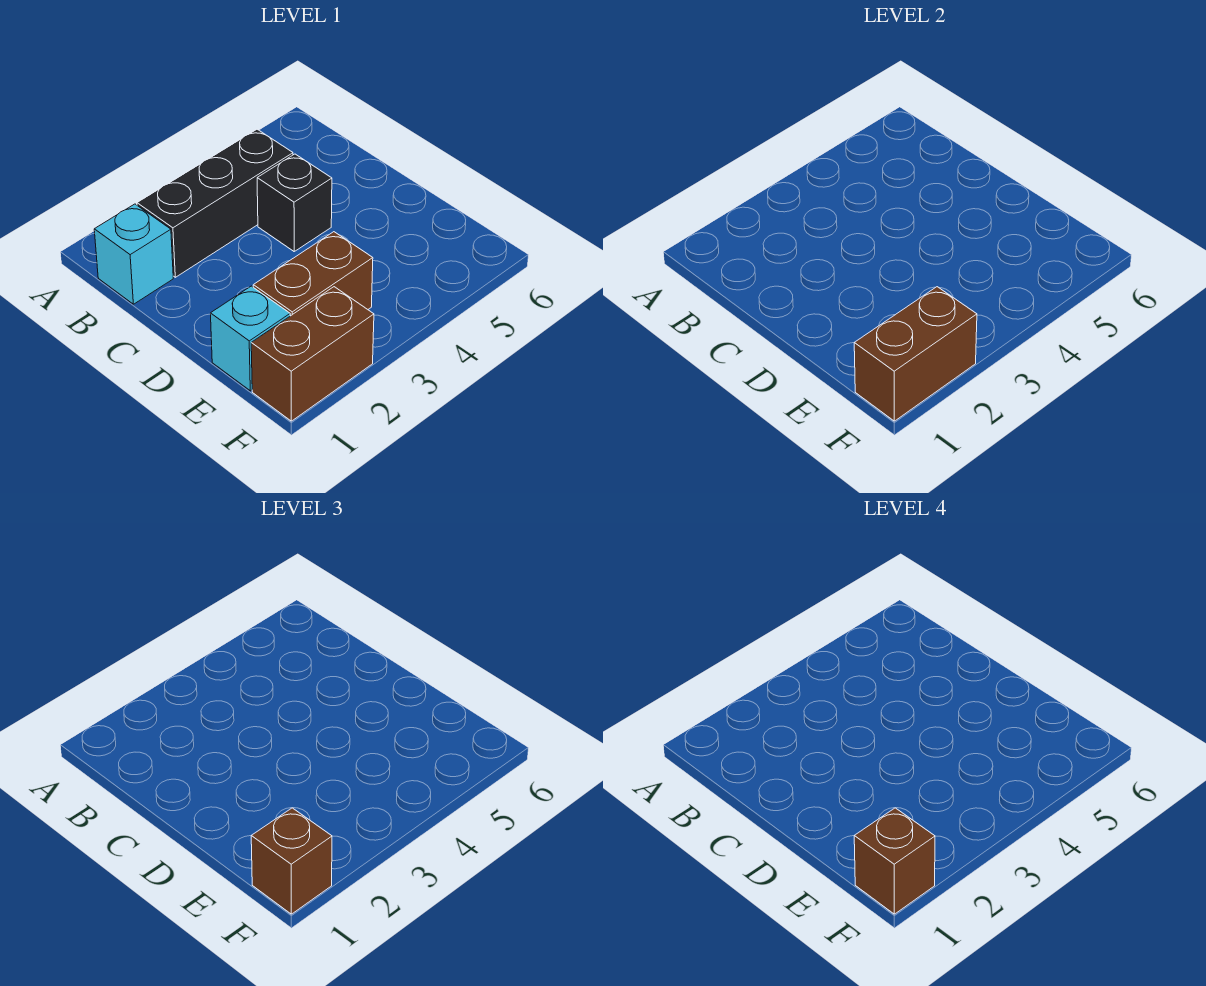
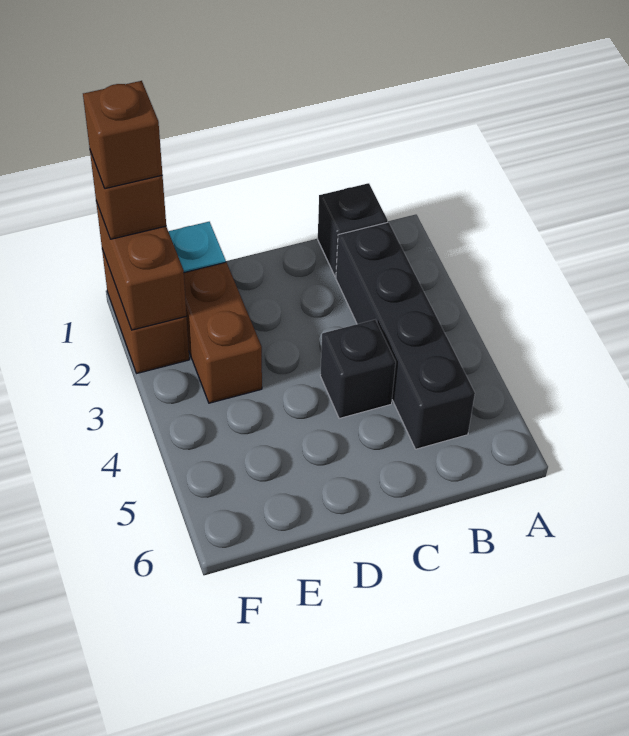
cyan 1x1 brick [94,204,173,304] -> black 1x1 brick [318,183,388,277]
black 1x3 brick [137,129,293,277] -> black 1x4 brick [336,222,475,449]

